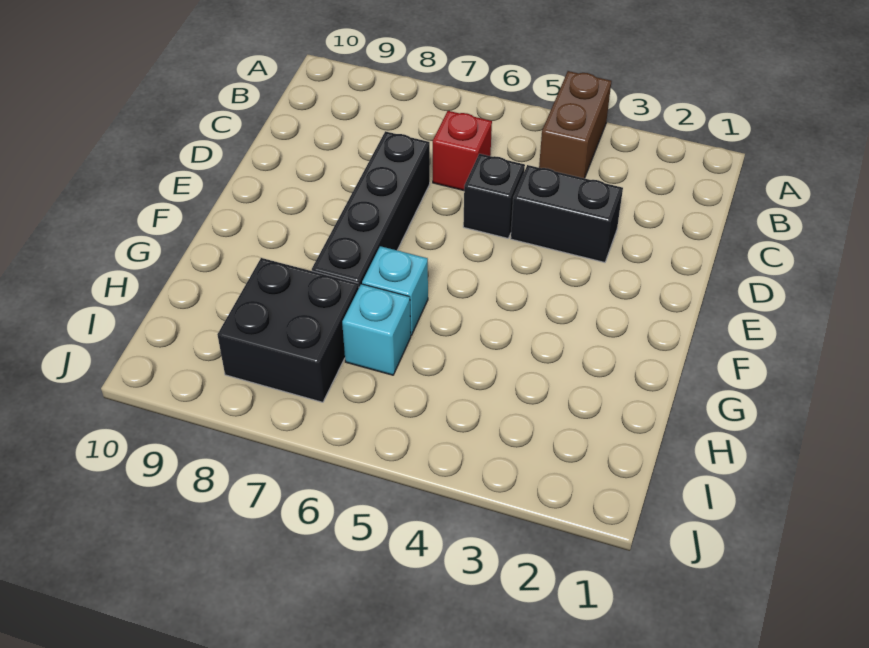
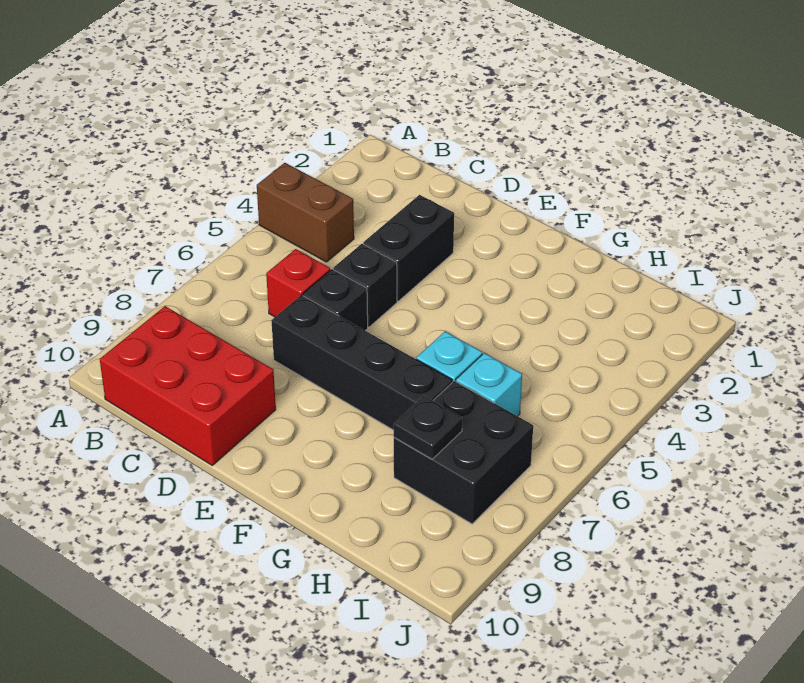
none -> red 2x3 brick [100,306,276,465]
none -> black 1x1 brick [303,269,368,331]
none -> black 1x1 plate [394,396,462,459]

